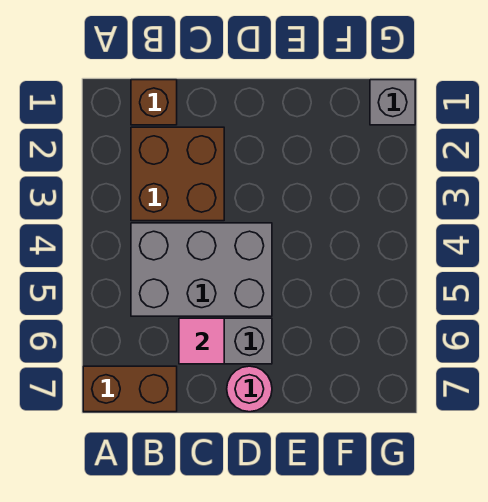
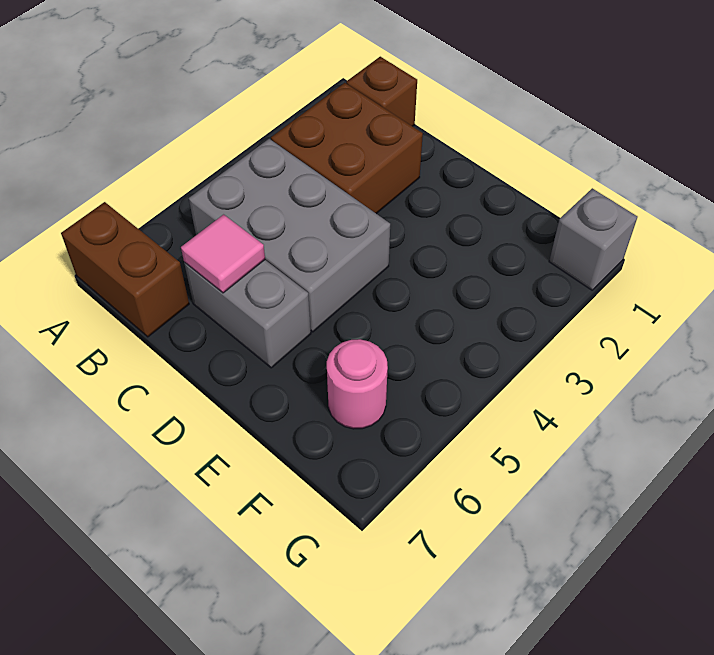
pink 1x1 round brick [227,366,272,412] -> pink 1x1 round brick moved to [327,339,388,429]

